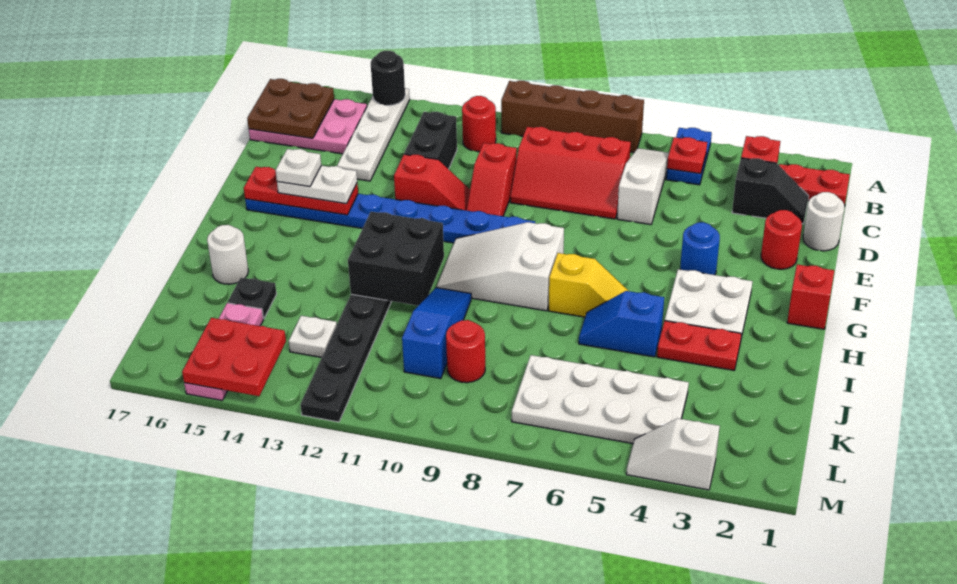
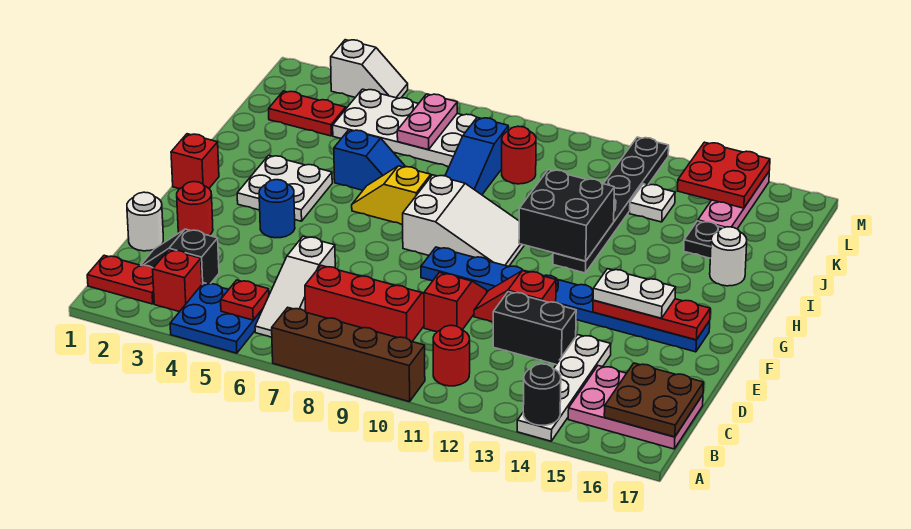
blue 1x2 plate [666,128,712,185] -> blue 2x2 plate [170,283,263,353]
black 1x2 brick [404,112,457,169] -> black 1x2 brick turned to [493,292,576,364]
white 1x1 plate [275,149,321,187] -> none
red 1x2 plate [657,321,742,370] -> red 1x2 plate moved to [269,91,346,136]
blue 1x3 slope [402,288,471,379] -> blue 1x3 slope moved to [445,118,508,195]
none -> pink 1x2 plate [397,94,457,150]

